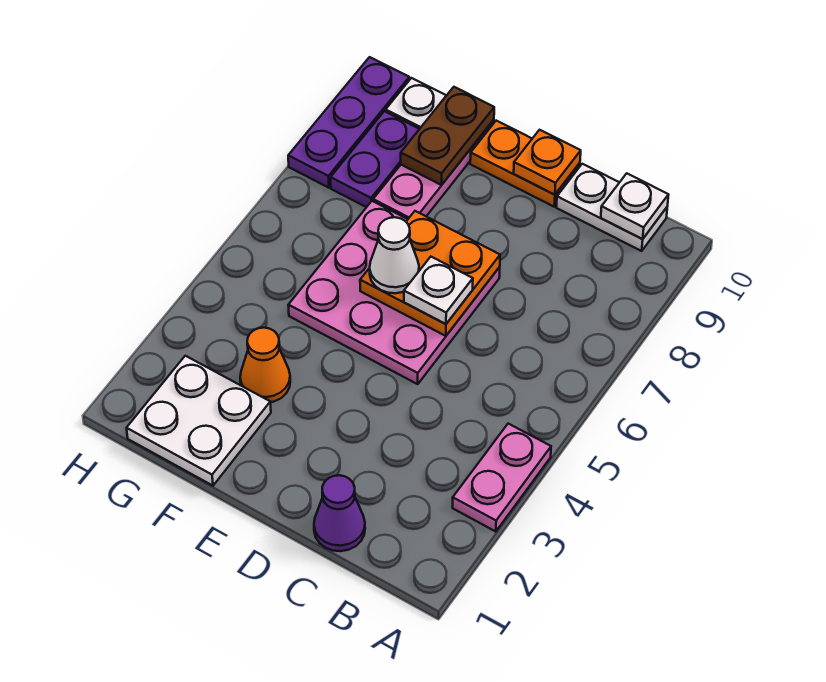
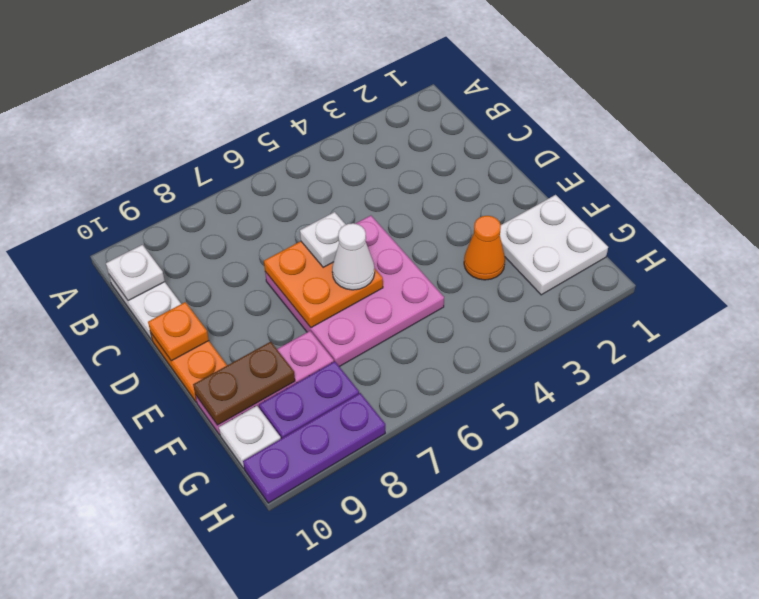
pink 1x2 plate [453,424,551,532] -> none
purple 1x1 cone [314,475,365,551] -> none

